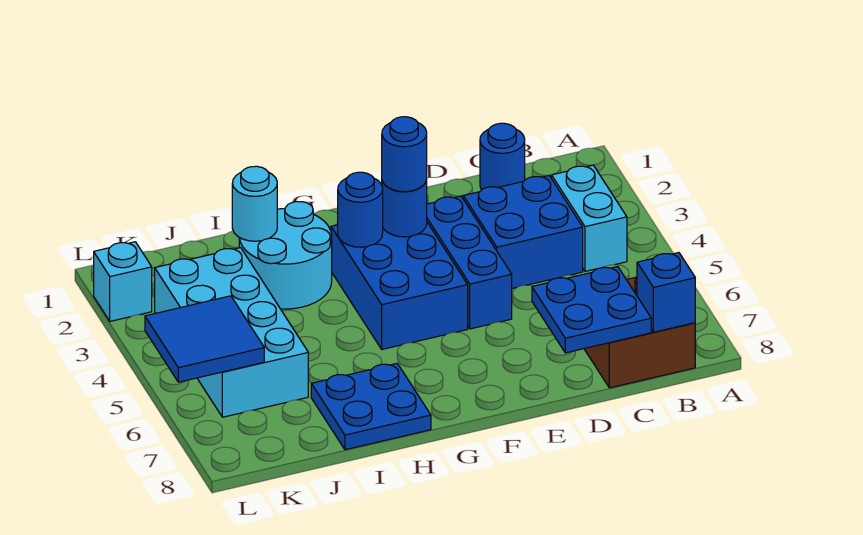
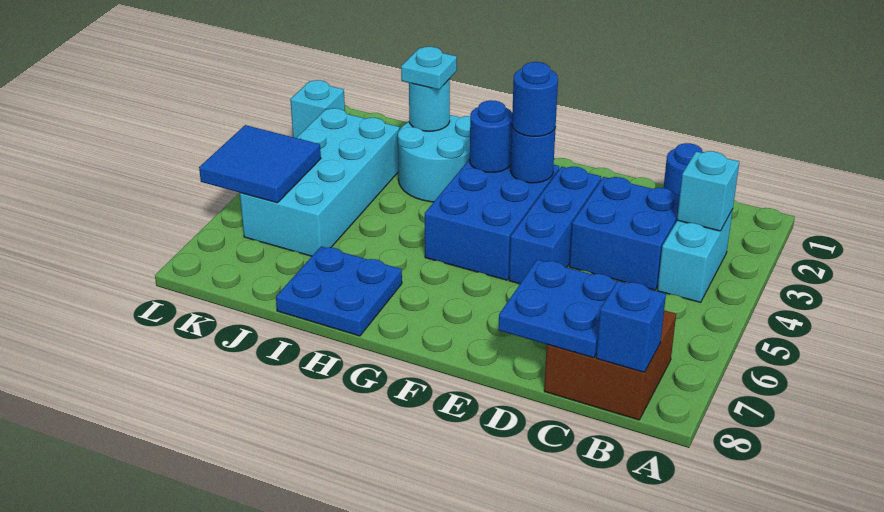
none -> cyan 1x1 brick [677,151,739,231]
none -> cyan 1x1 plate [401,47,457,90]

